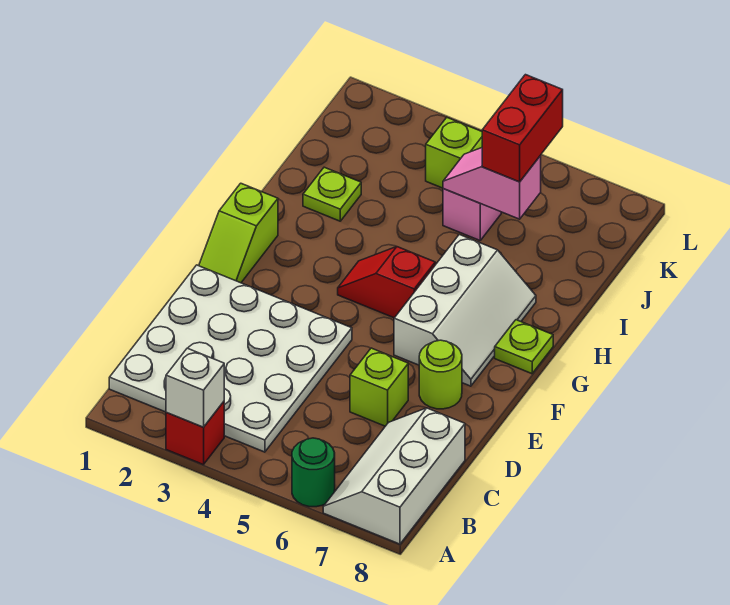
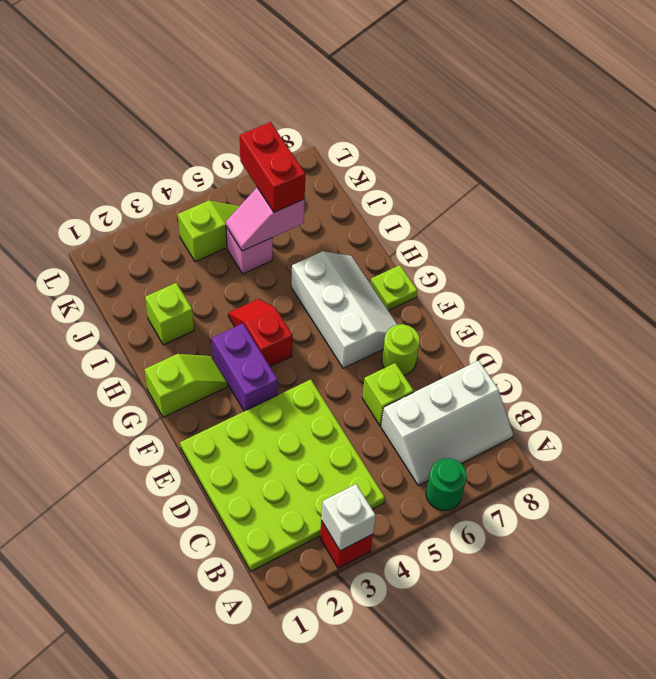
white 2x3 slope [323,408,465,544] -> white 2x3 slope turned to [381,361,513,485]
white 4x4 plate [109,265,352,452] -> lime 4x4 plate [180,379,385,571]
lime 1x2 slope [199,183,278,283] -> lime 1x2 slope turned to [144,354,228,417]
none -> purple 1x2 brick [212,324,278,411]
red 1x2 slope [338,247,435,318] -> red 1x2 slope turned to [228,299,293,367]
lime 1x1 plate [303,167,361,221] -> lime 1x1 brick [145,283,194,345]

